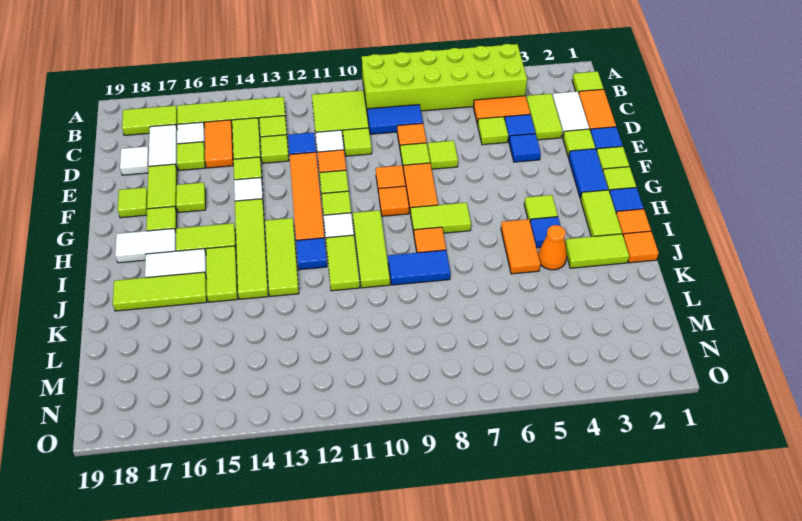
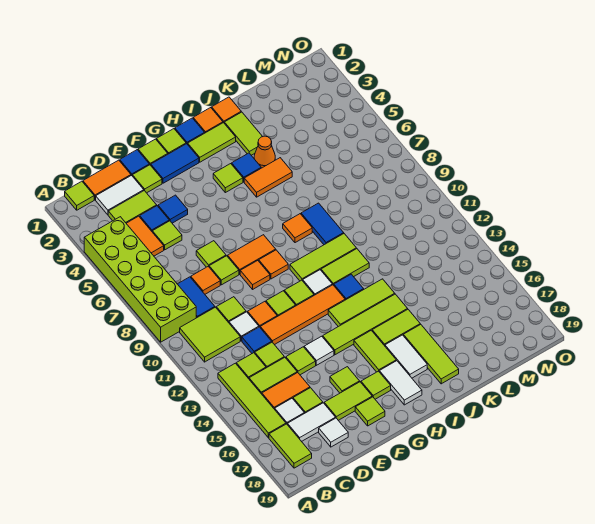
lime 1x2 tile [411,203,471,233] -> none

